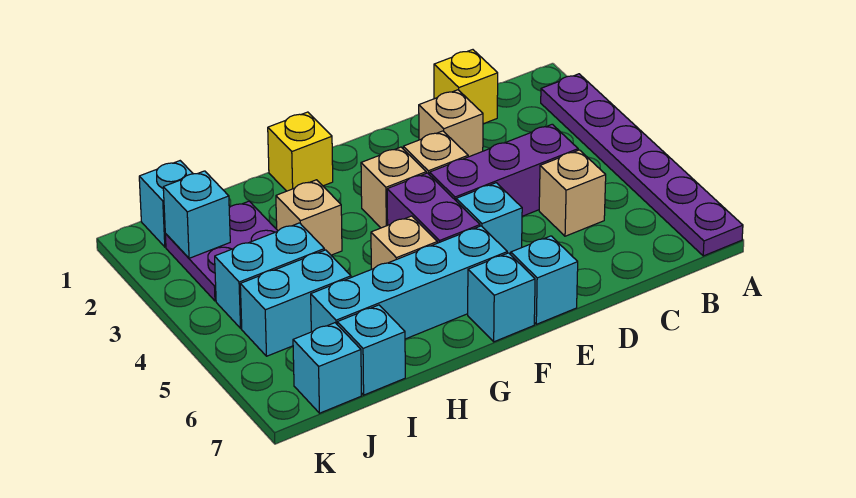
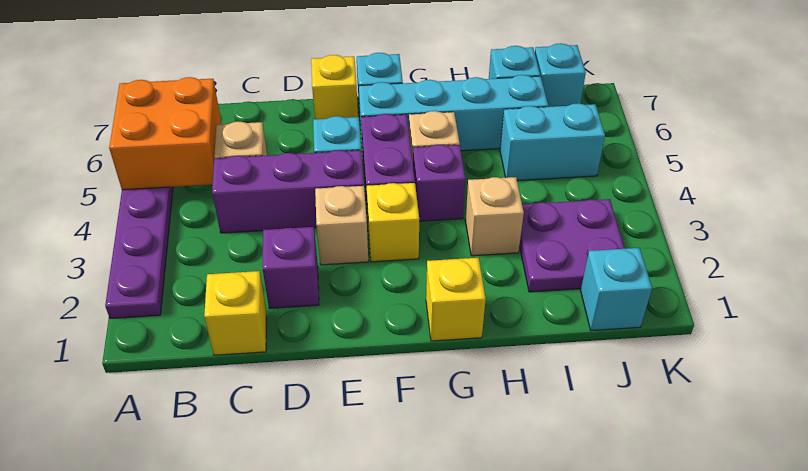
none -> orange 2x2 brick [109,77,221,190]
tan 1x1 brick [419,90,483,157] -> purple 1x1 brick [263,227,319,308]
cyan 1x1 brick [511,236,578,324] -> yellow 1x1 brick [311,55,358,119]
tan 1x1 brick [361,147,426,228] -> yellow 1x1 brick [367,183,419,262]
none -> purple 1x1 brick [413,145,465,221]
cyan 1x2 brick [215,223,325,328] -> none
cyan 1x1 brick [163,171,230,258] -> none

